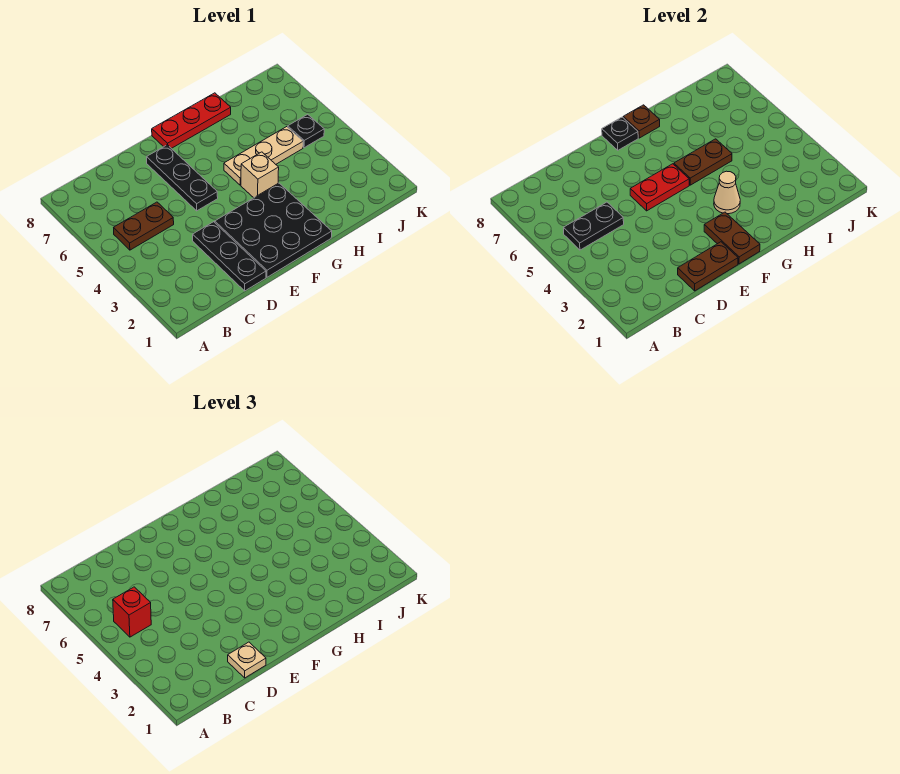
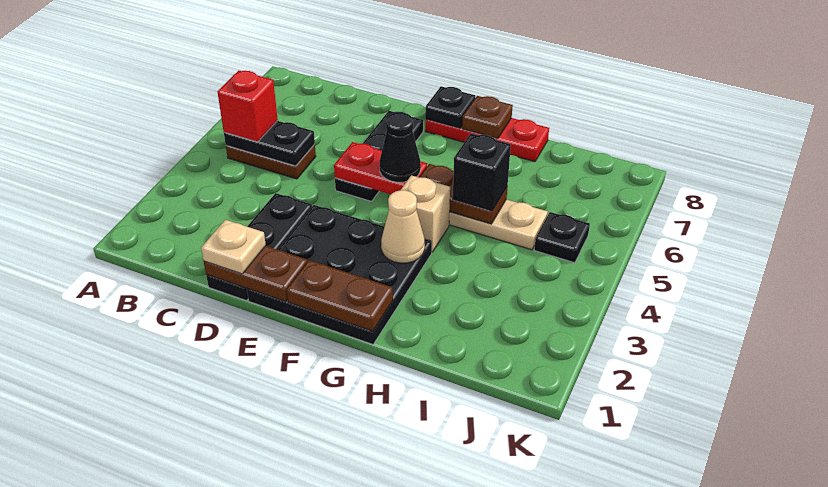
brown 1x2 plate [704,212,760,264] -> brown 1x2 plate turned to [287,260,393,331]
none -> black 1x1 cone [379,112,421,182]
none -> black 1x1 brick [453,134,511,211]

